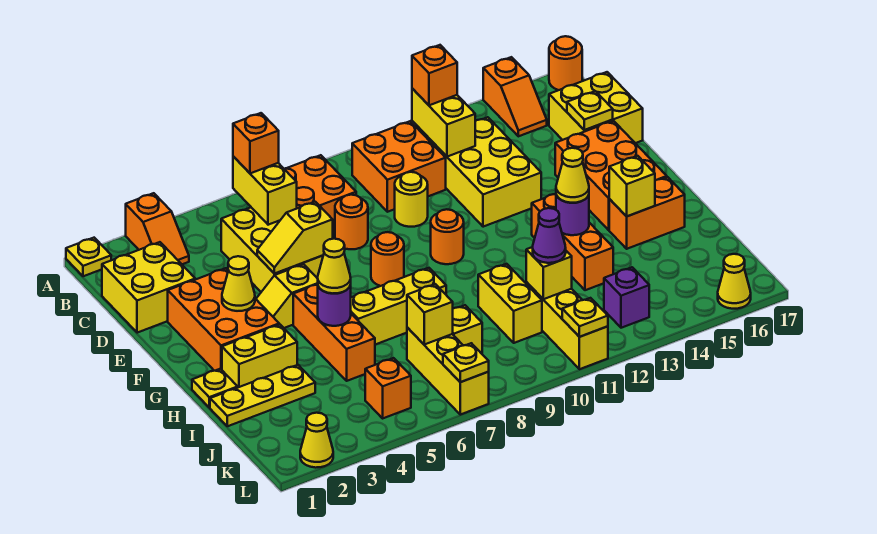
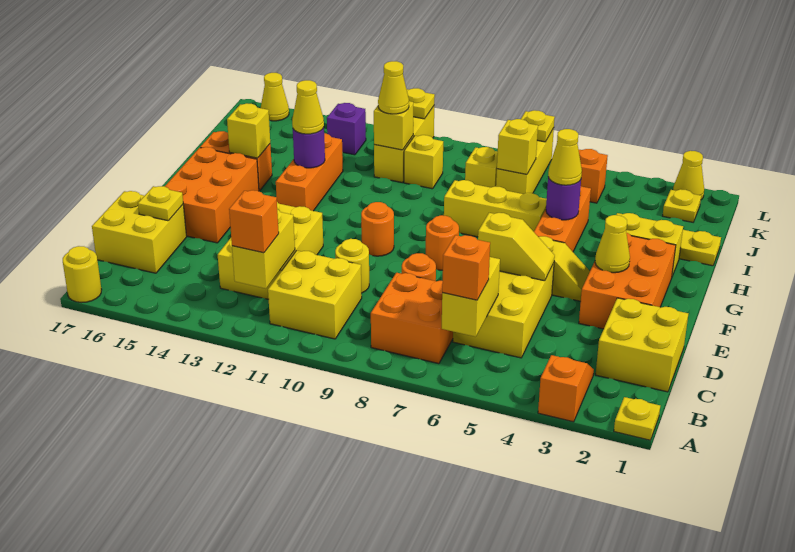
orange 1x2 slope [483,57,547,136] -> none
orange 1x1 round brick [549,36,582,90] -> yellow 1x1 round brick [63,246,102,303]
orange 2x2 brick [352,121,446,212] -> yellow 2x2 brick [268,251,362,339]
yellow 1x1 plate [192,369,238,408] -> yellow 1x1 plate moved to [663,189,701,222]
yellow 1x2 brick [478,264,542,343] -> yellow 1x1 brick [404,135,443,189]
purple 1x1 cone [533,208,566,263] -> yellow 1x1 cone [378,61,409,114]

